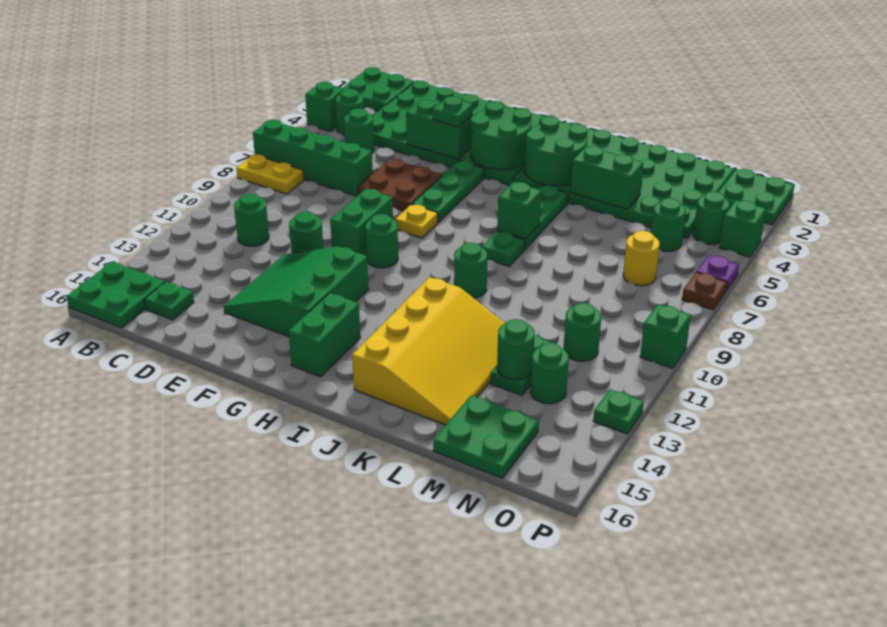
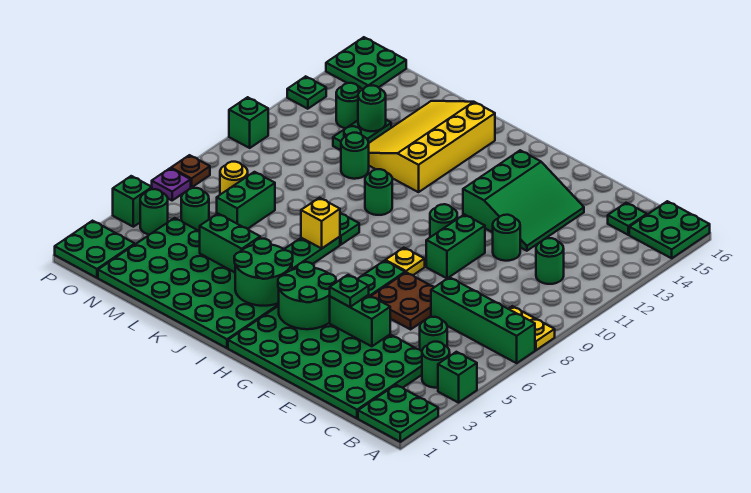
green 1x2 brick [289,293,360,377] -> green 1x2 brick moved to [217,172,275,229]
green 1x1 brick [497,182,541,239] -> yellow 1x1 brick [301,198,340,248]
green 2x2 plate [433,395,539,478] -> green 2x2 plate moved to [326,37,406,89]
green 1x1 round brick [564,303,601,361] -> green 1x1 round brick moved to [341,133,369,179]

